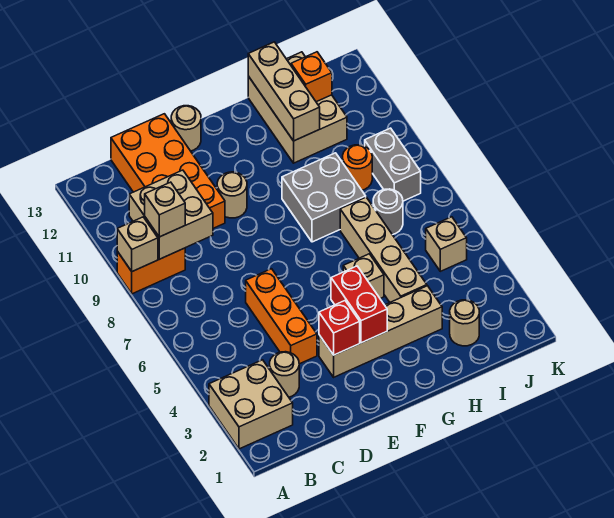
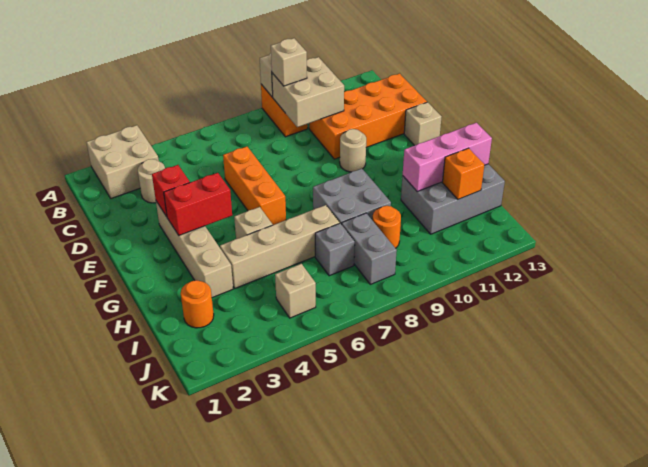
orange 1x3 brick [246,269,317,364] -> orange 1x3 brick turned to [223,147,286,225]
tan 1x1 round brick [171,106,201,151] -> tan 1x1 brick [404,102,441,146]
tan 2x3 brick [248,52,347,163] -> grey 2x3 brick [401,164,505,234]
tan 1x3 brick [248,42,320,141] -> pink 1x3 brick [403,123,492,191]
tan 1x1 round brick [450,300,479,346] -> orange 1x1 round brick [181,280,214,328]
grey 1x1 round brick [373,189,403,235] -> grey 1x1 brick [315,223,355,276]
grey 1x2 brick [365,128,421,201] -> grey 1x2 brick turned to [342,213,397,284]

